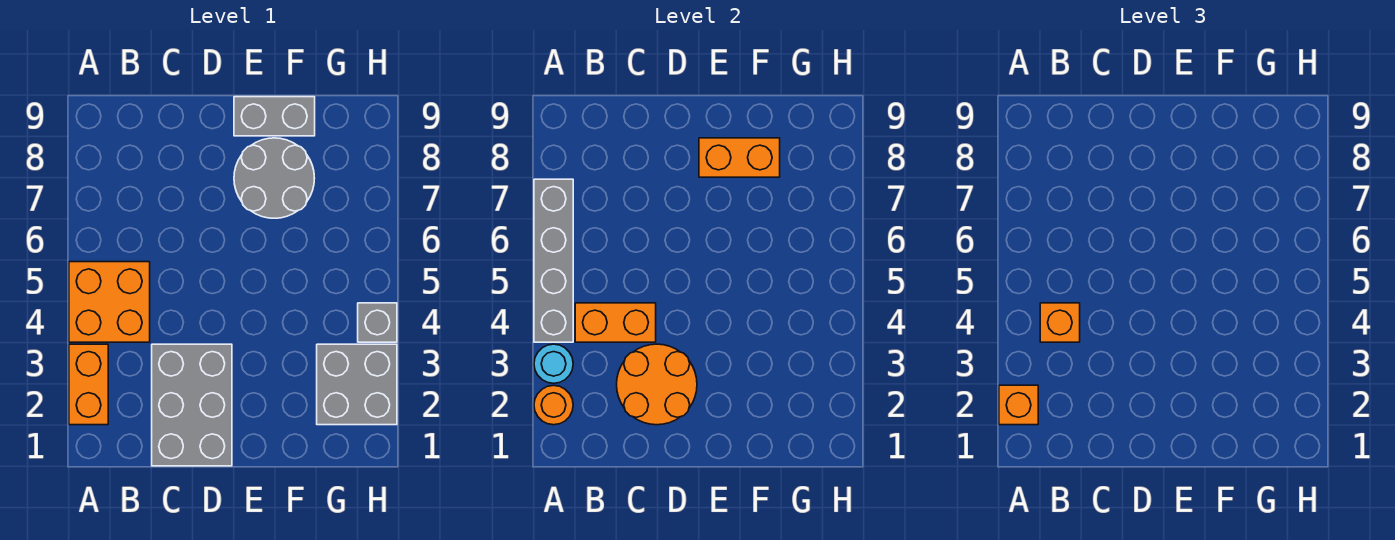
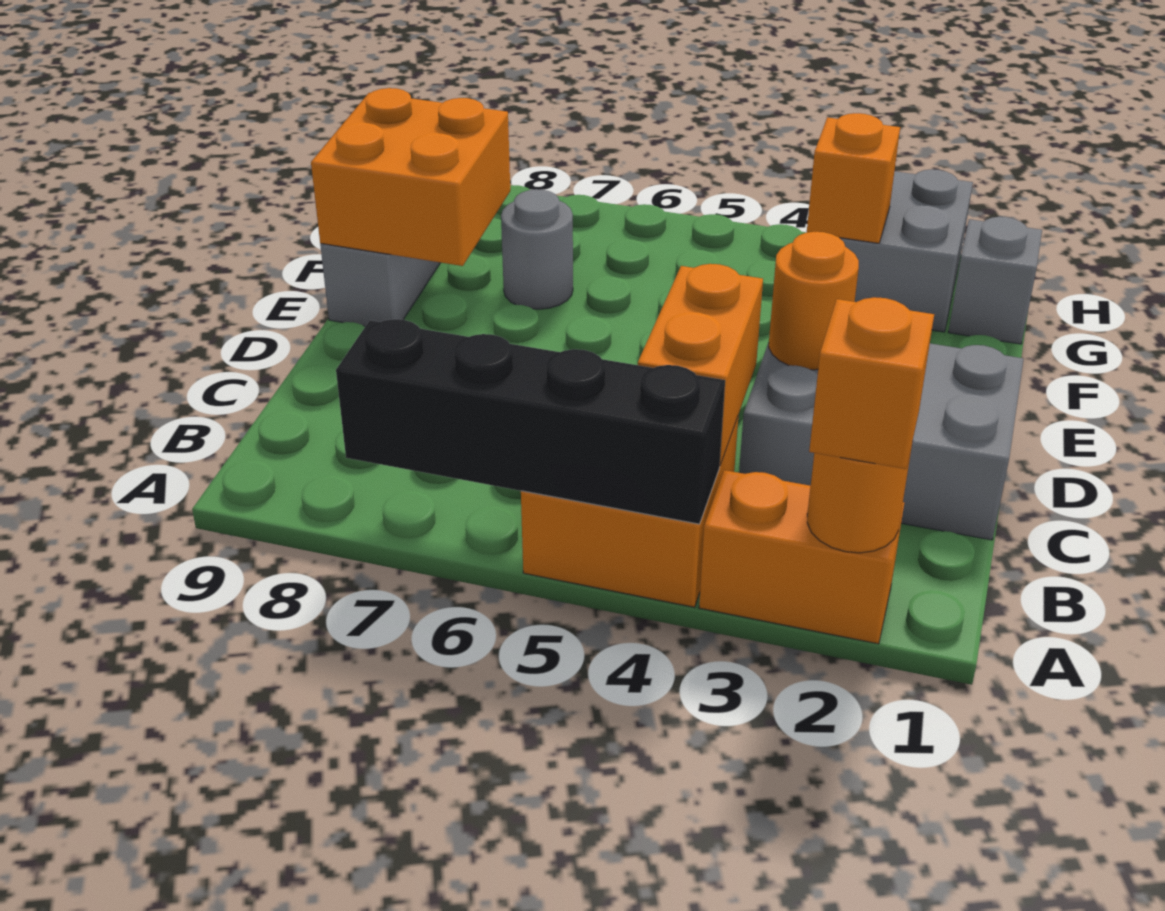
cyan 1x1 round brick [534,344,573,383] -> none
grey 1x4 brick [534,179,573,342] -> black 1x4 brick [336,319,725,524]
orange 1x1 brick [1040,303,1080,342] -> orange 1x1 brick moved to [807,113,900,243]
orange 2x2 round brick [617,344,697,425] -> orange 1x1 round brick [769,232,859,370]
grey 2x2 round brick [234,138,315,218] -> grey 1x1 round brick [501,189,573,309]
orange 1x2 brick [699,138,780,177] -> orange 2x2 brick [311,88,510,266]
grey 1x1 brick [358,303,397,342] -> grey 1x1 brick moved to [949,217,1042,344]

